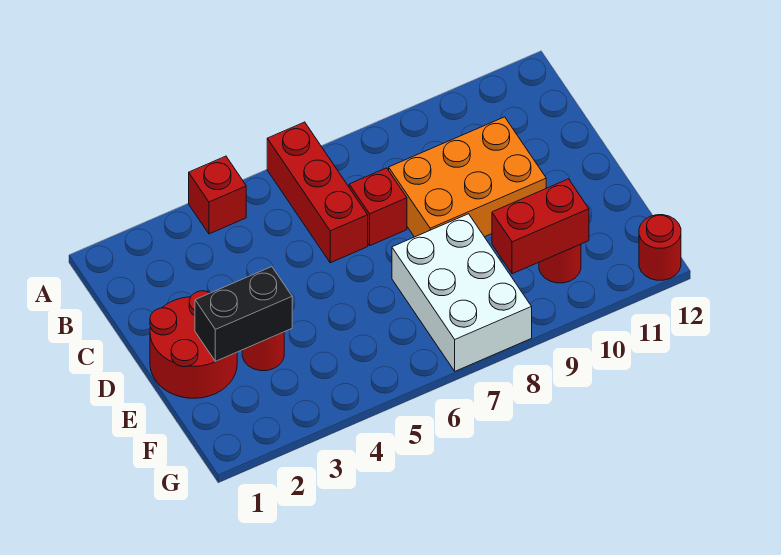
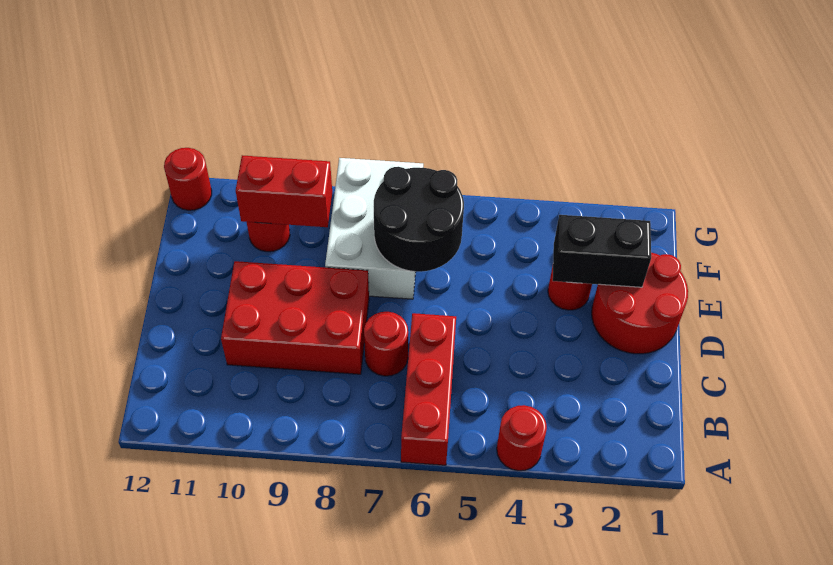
red 1x1 brick [189,156,246,234] -> red 1x1 round brick [497,405,547,471]
red 1x1 brick [349,168,407,246] -> red 1x1 round brick [364,312,408,376]
orange 2x3 brick [389,117,546,237] -> red 2x3 brick [221,261,369,374]
none -> black 2x2 round brick [374,167,464,272]

